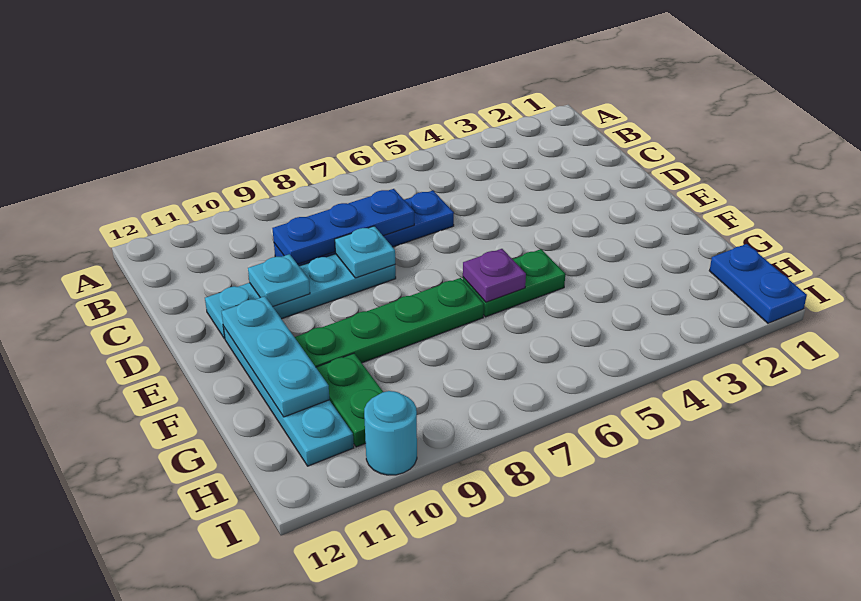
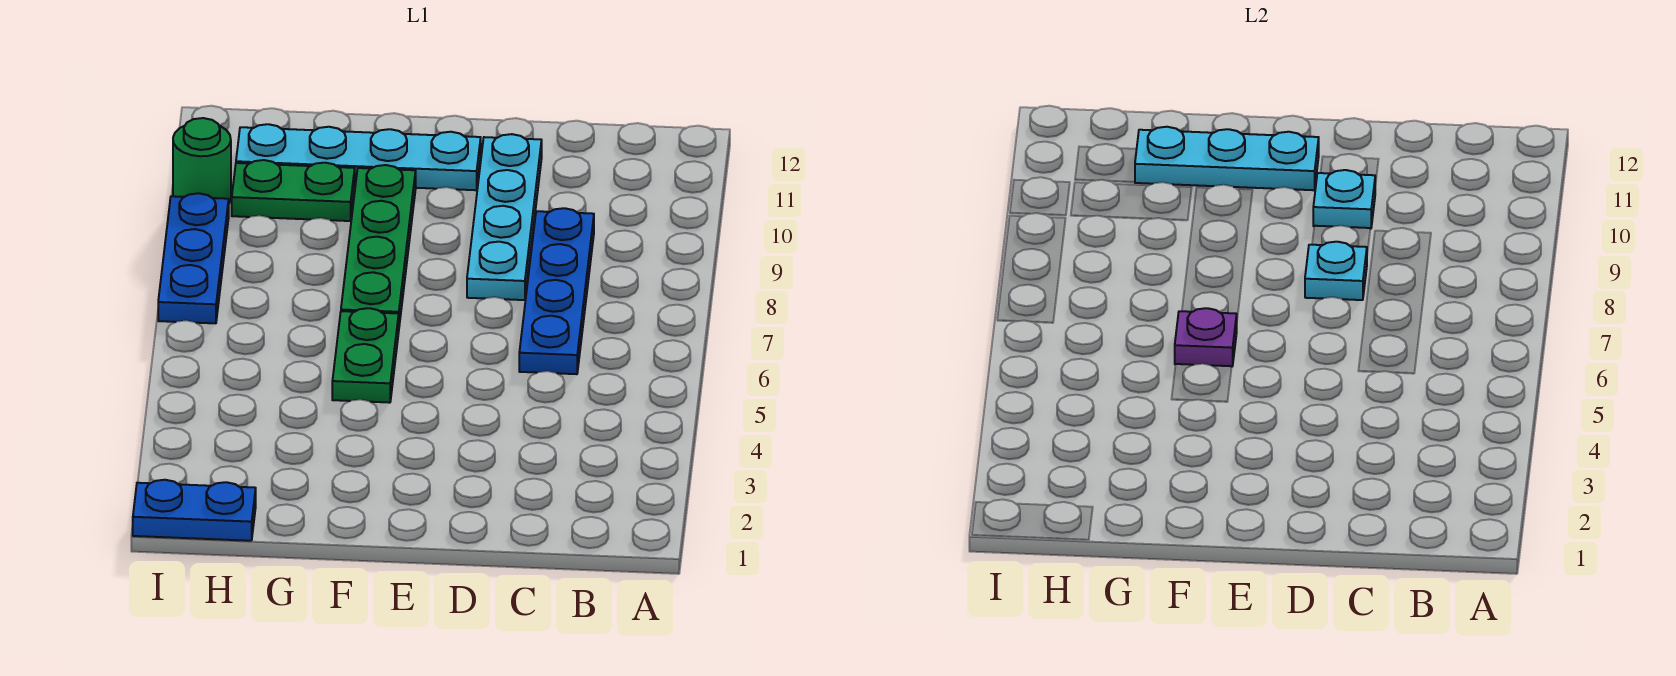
blue 1x3 plate [272,189,414,264] -> blue 1x3 plate moved to [158,193,229,323]
cyan 1x1 round brick [364,391,417,475] -> green 1x1 round brick [173,118,231,203]

